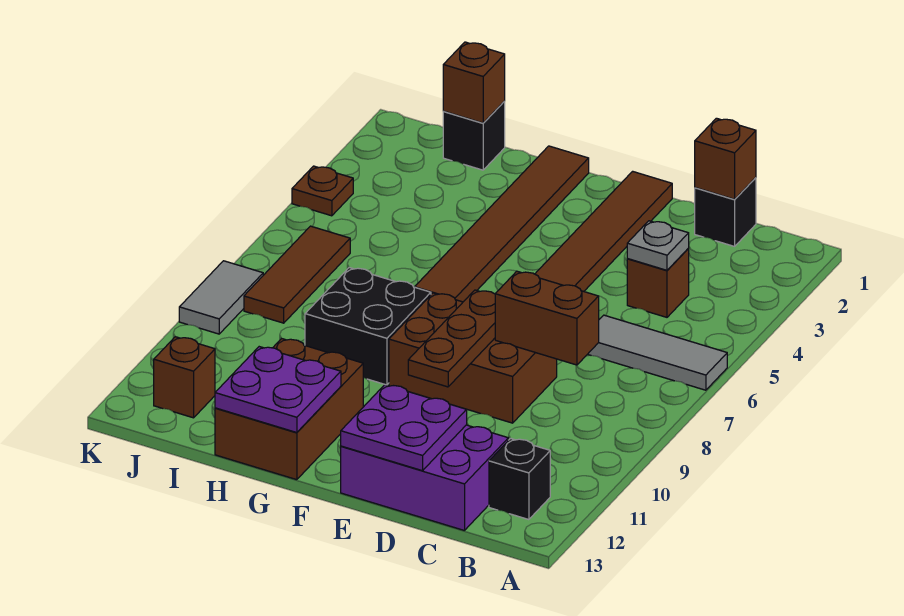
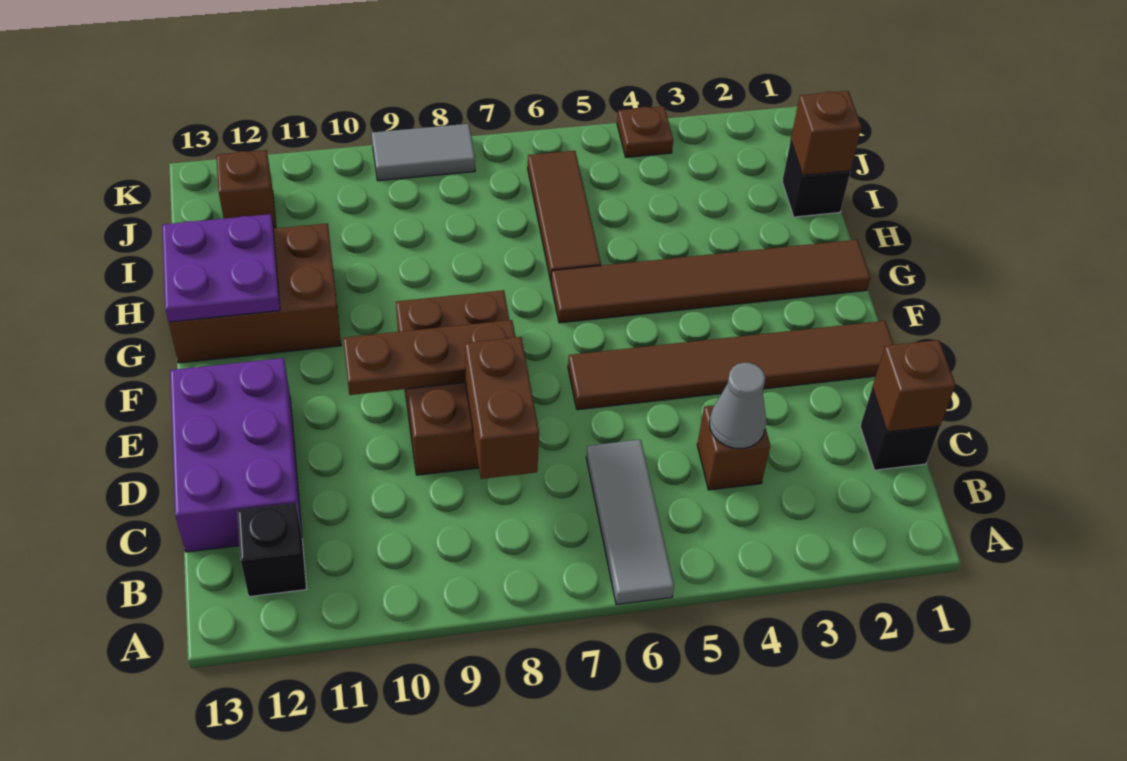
grey 1x1 plate [627,221,689,270] -> grey 1x1 cone [709,363,766,449]
purple 2x2 plate [341,385,467,471] -> none
black 2x2 brick [305,268,431,385] -> none
brown 1x3 tile [244,226,350,323] -> brown 1x3 tile turned to [528,151,601,281]

